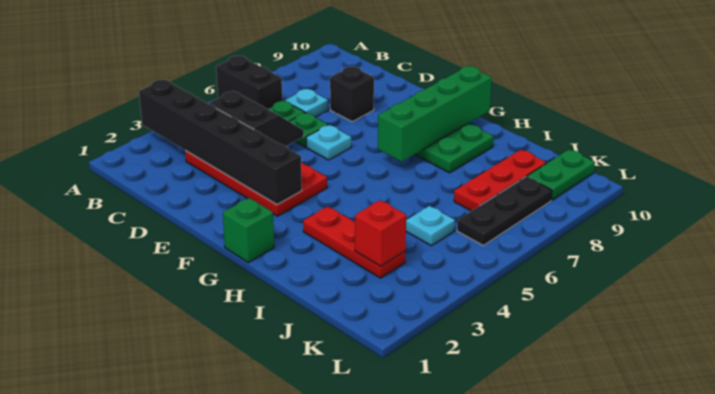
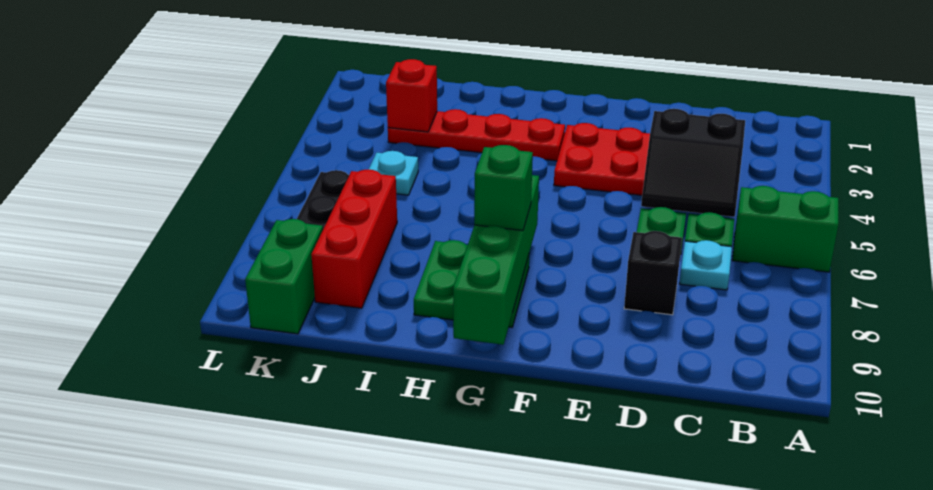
black 1x6 brick [139,79,302,205] -> none
black 1x2 brick [216,56,282,109] -> green 1x2 brick [732,186,838,272]
cyan 1x1 plate [306,125,351,160] -> none
green 1x1 brick [223,198,274,263] -> green 1x1 brick moved to [474,145,533,231]
red 1x3 plate [303,206,405,278] -> red 1x4 plate [388,109,565,161]
red 1x3 plate [454,150,546,211] -> red 1x3 brick [311,169,397,308]
green 1x2 plate [527,150,595,200] -> green 1x2 brick [245,219,323,334]

